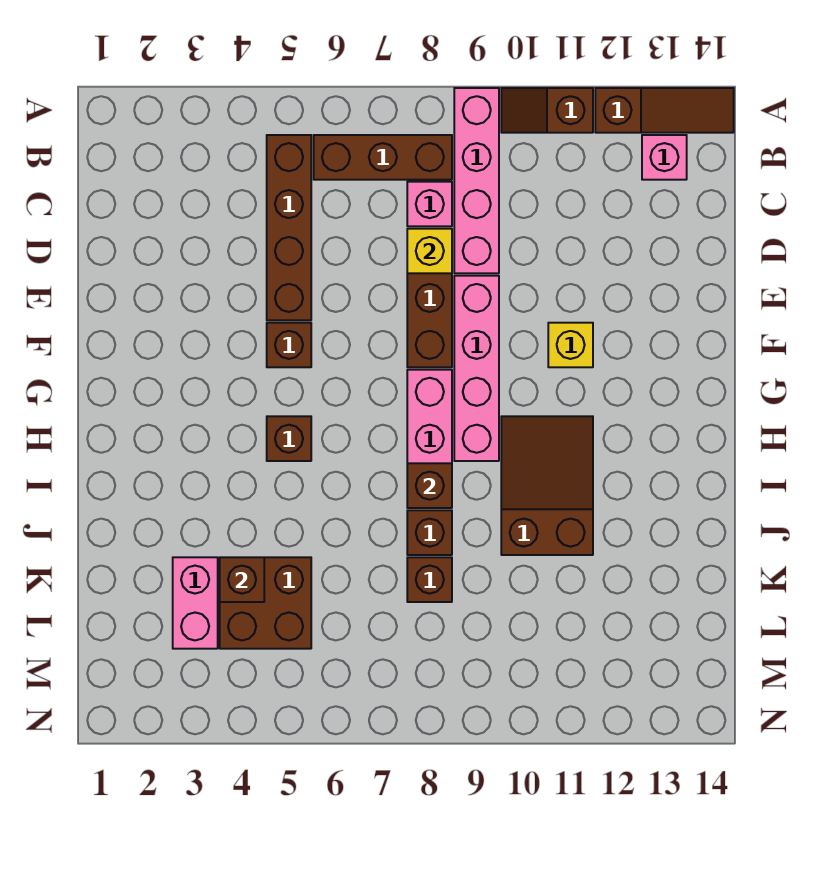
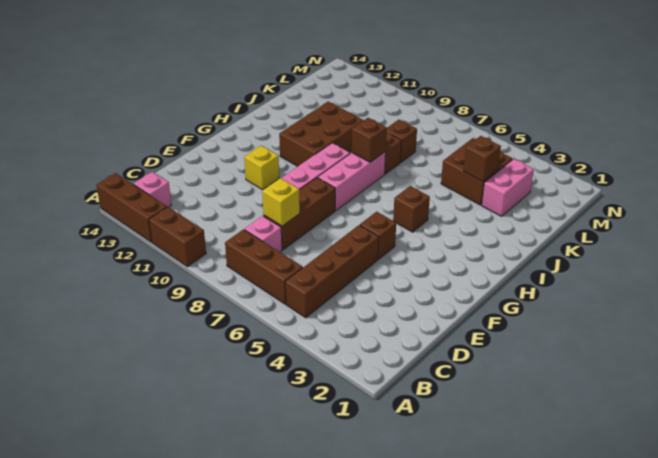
pink 1x4 brick [454,88,499,273] -> none
brown 1x2 slope [501,88,593,133] -> brown 1x2 brick [149,207,206,267]
brown 1x3 slope [595,88,734,133] -> brown 1x3 brick [96,173,167,242]
brown 2x3 slope [501,416,593,555] -> brown 2x3 brick [279,102,364,166]

